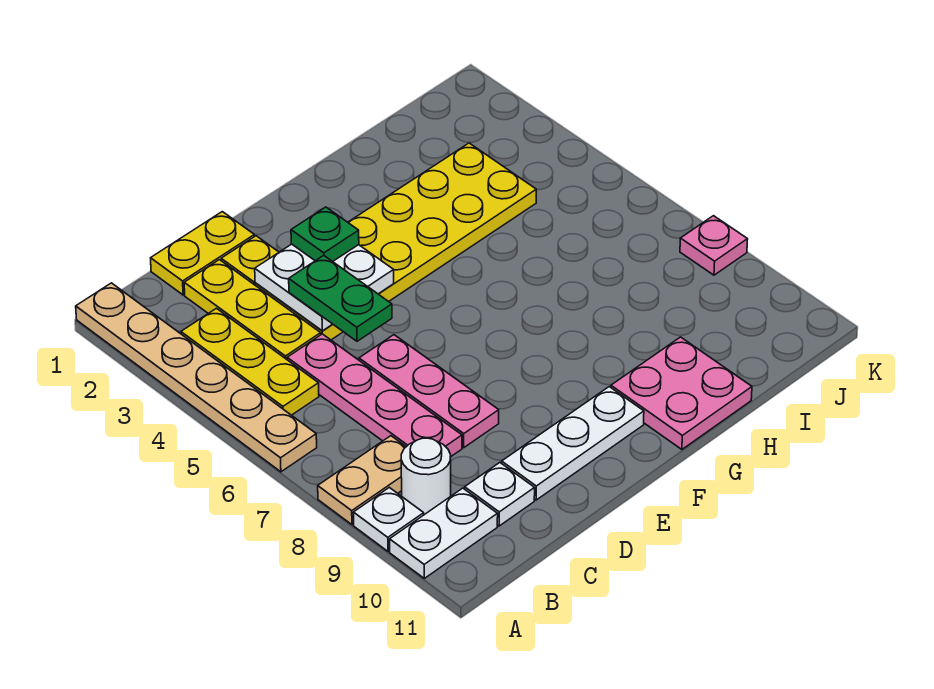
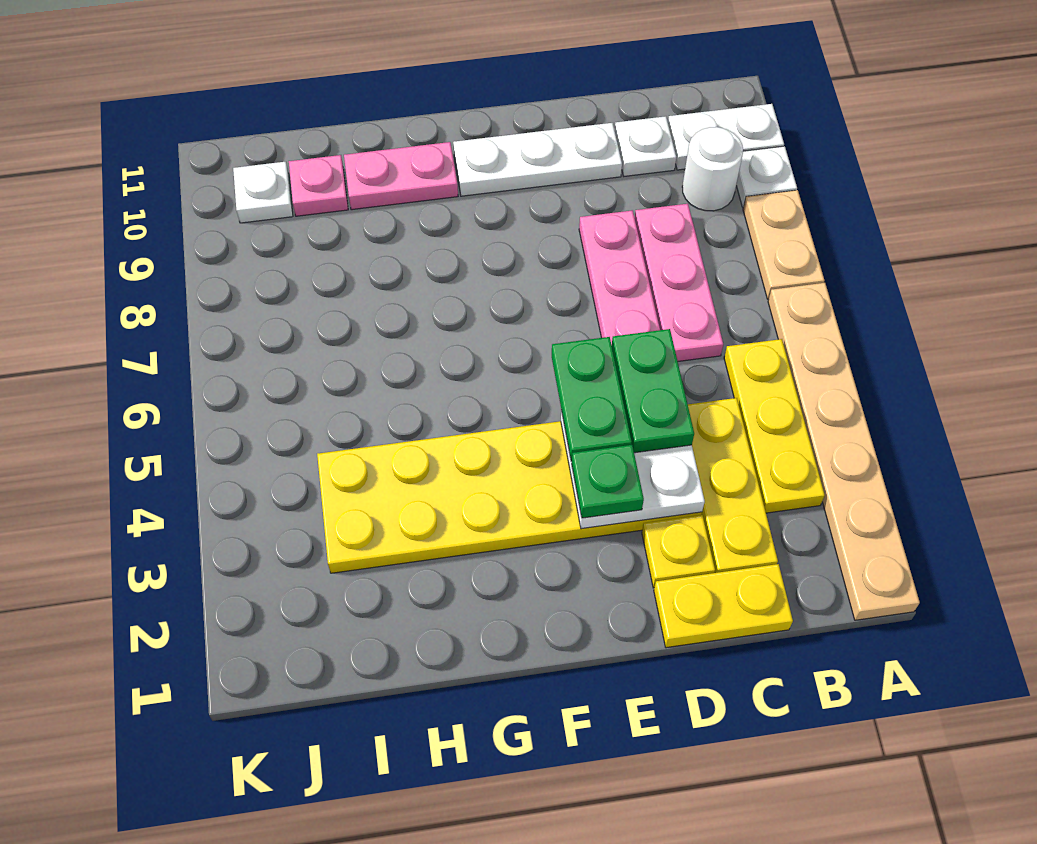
tan 1x2 plate [318,436,406,525] -> tan 1x2 plate turned to [743,190,824,299]
pink 1x4 plate [287,334,462,456] -> pink 1x3 plate [635,204,723,361]
none -> green 1x2 plate [552,337,632,461]
pink 2x2 plate [611,337,752,449] -> pink 1x2 plate [344,142,458,210]
none -> white 1x1 plate [233,162,293,223]
pink 1x1 plate [680,216,748,275] -> pink 1x1 plate moved to [289,155,348,216]

